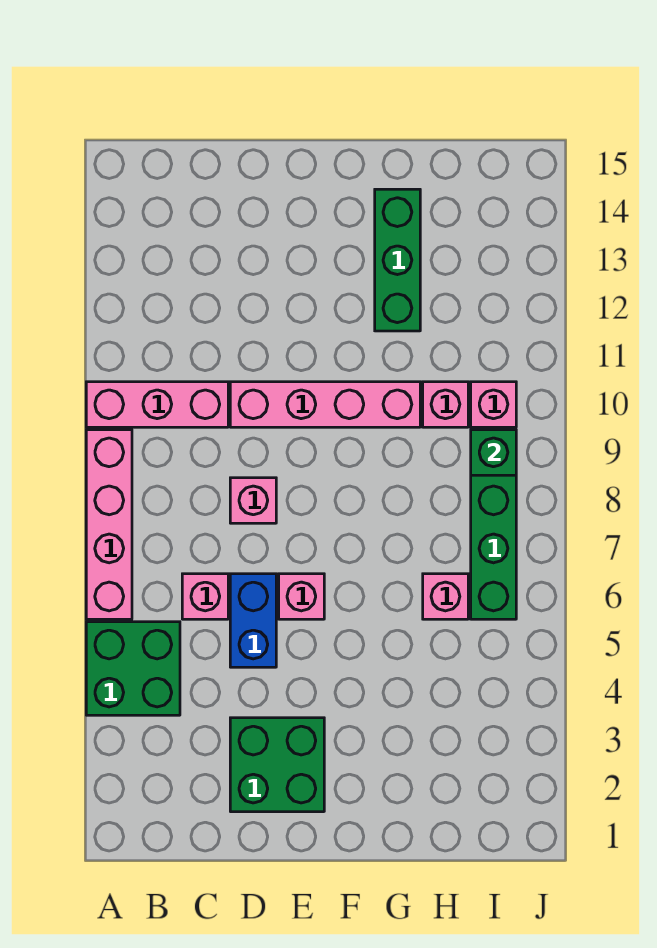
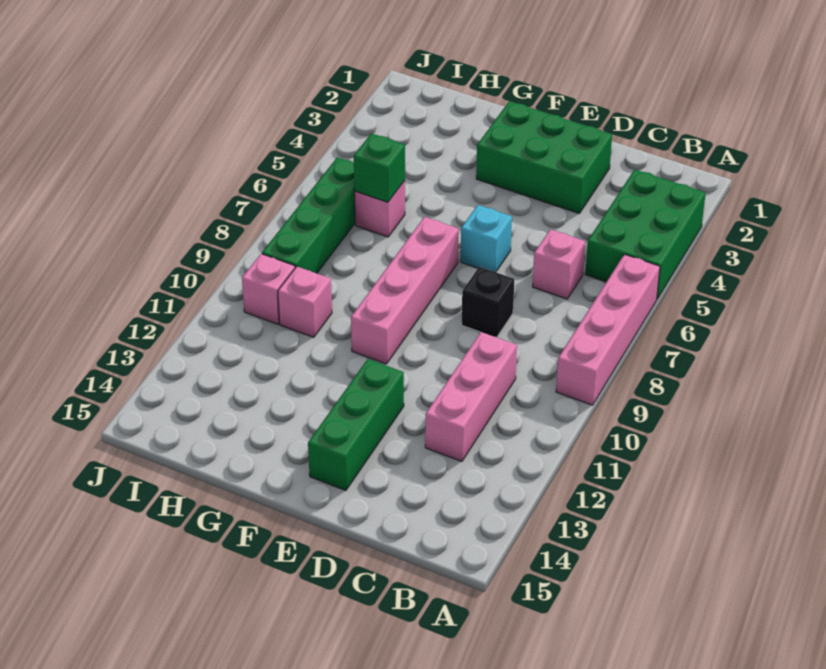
green 2x2 brick [86,622,180,715] -> green 2x3 brick [585,169,706,299]
pink 1x3 brick [86,382,228,427] -> pink 1x3 brick turned to [425,332,517,461]
green 2x2 brick [230,718,324,812] -> green 2x3 brick [476,101,612,213]
blue 1x2 brick [230,574,276,667] -> none
pink 1x1 brick [230,478,276,523] -> black 1x1 brick [462,267,514,337]
pink 1x4 brick [230,382,420,427] -> pink 1x4 brick turned to [351,217,459,364]
pink 1x1 brick [279,574,324,619] -> cyan 1x1 brick [461,205,512,272]
green 1x3 brick [375,189,420,331] -> green 1x3 brick moved to [308,359,404,491]
green 1x1 brick [471,430,516,475] -> green 1x1 brick moved to [354,133,405,202]

